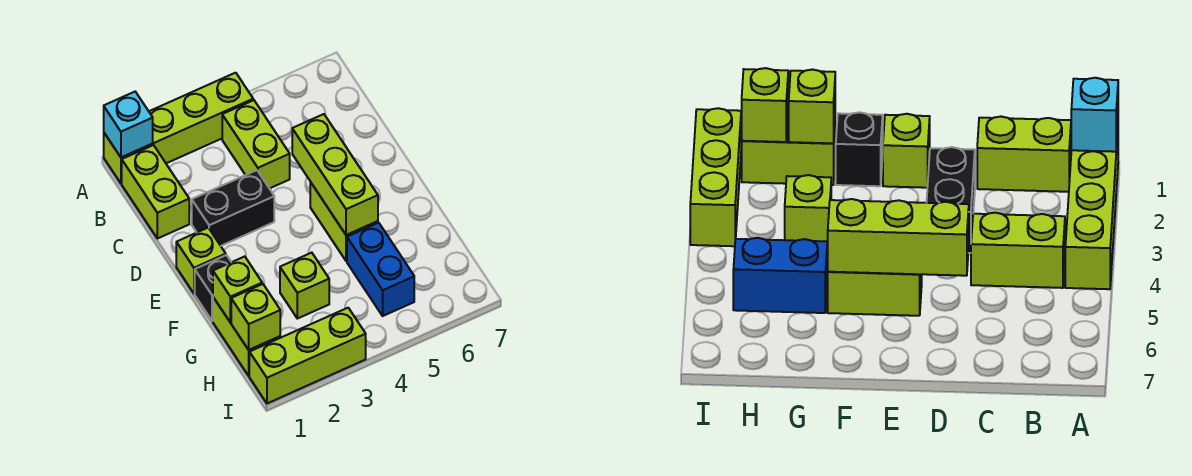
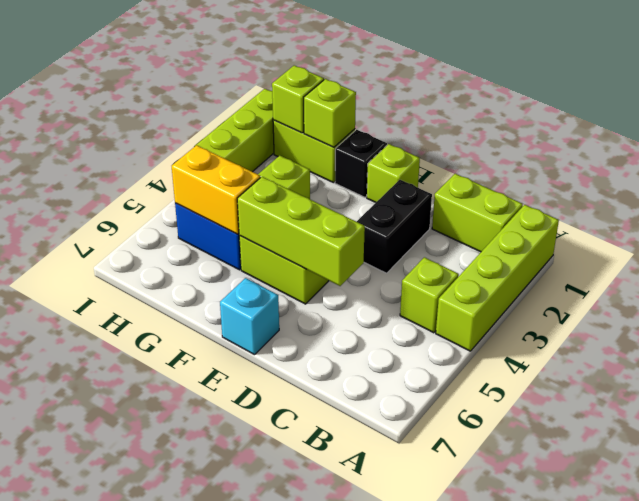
cyan 1x1 brick [104,92,153,157] -> cyan 1x1 brick moved to [220,278,279,355]
lime 1x2 brick [222,100,290,188] -> lime 1x1 brick [400,257,459,333]
none -> yellow 1x2 brick [172,145,260,234]

